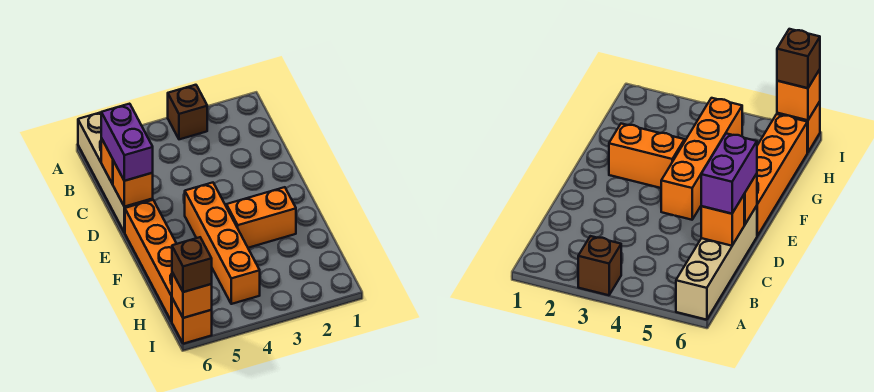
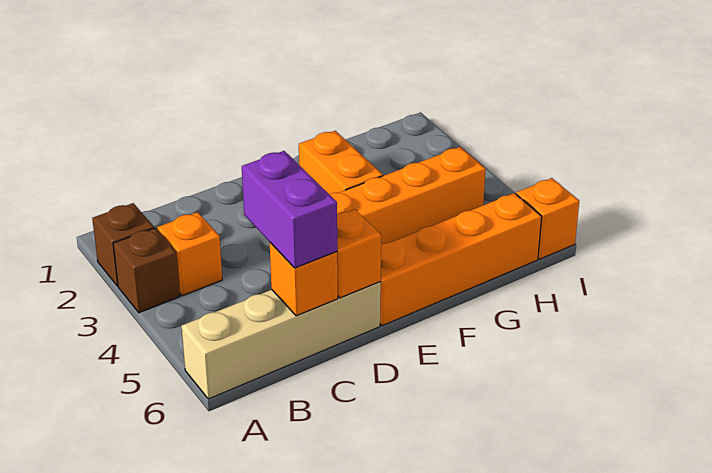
purple 1x2 brick [101,104,153,181] -> purple 1x2 brick turned to [242,151,337,268]
orange 1x1 brick [172,272,212,318] -> orange 1x1 brick moved to [157,212,222,296]
brown 1x1 brick [172,237,212,292] -> brown 1x1 brick moved to [92,203,154,286]

